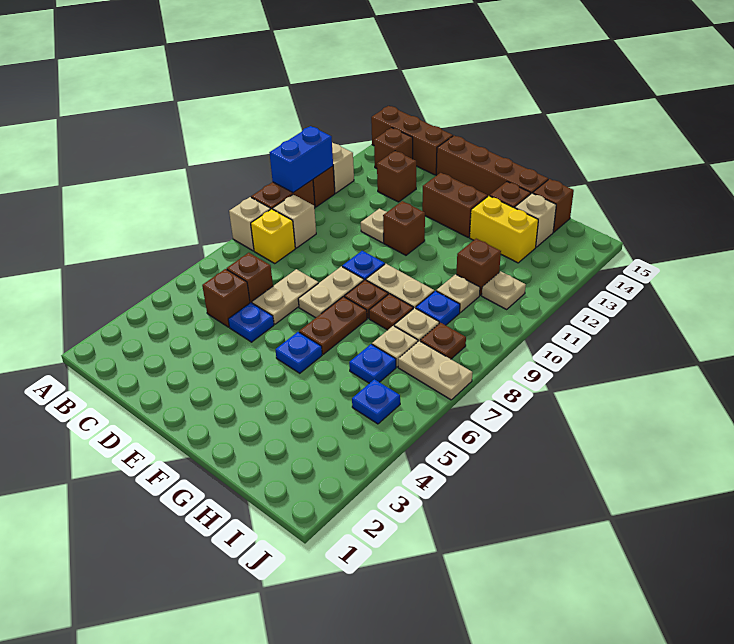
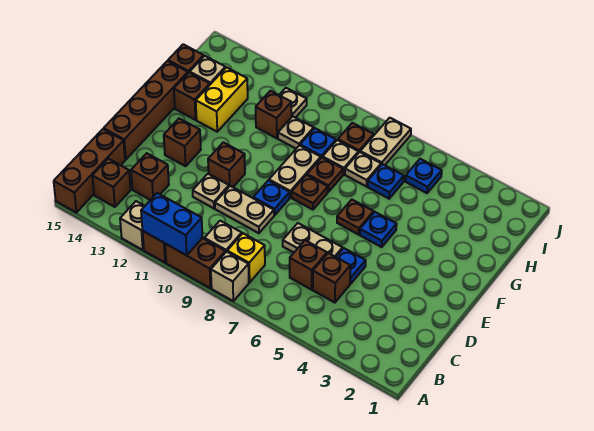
tan 1x2 plate [298,266,364,318] -> tan 1x2 plate moved to [215,186,274,233]
brown 1x2 brick [422,173,488,237] -> brown 1x1 brick [164,118,201,166]
brown 1x2 plate [299,297,367,354] -> brown 1x1 plate [337,200,374,235]

